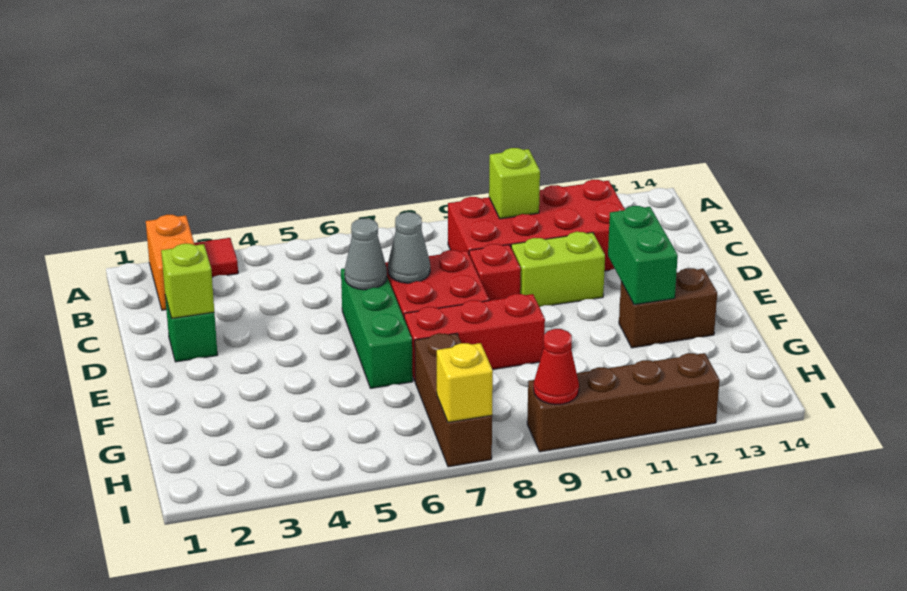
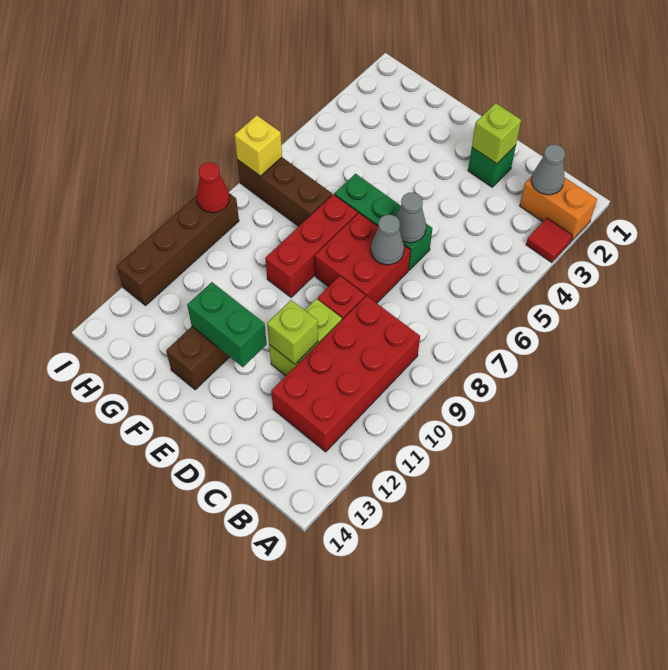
none -> grey 1x1 cone [531,144,565,195]
lime 1x1 brick [489,148,540,219] -> lime 1x1 brick moved to [267,300,318,364]

